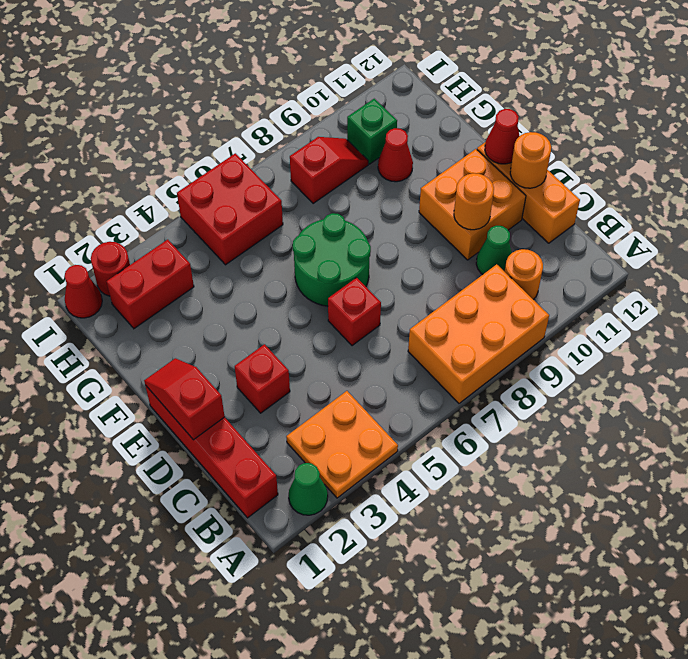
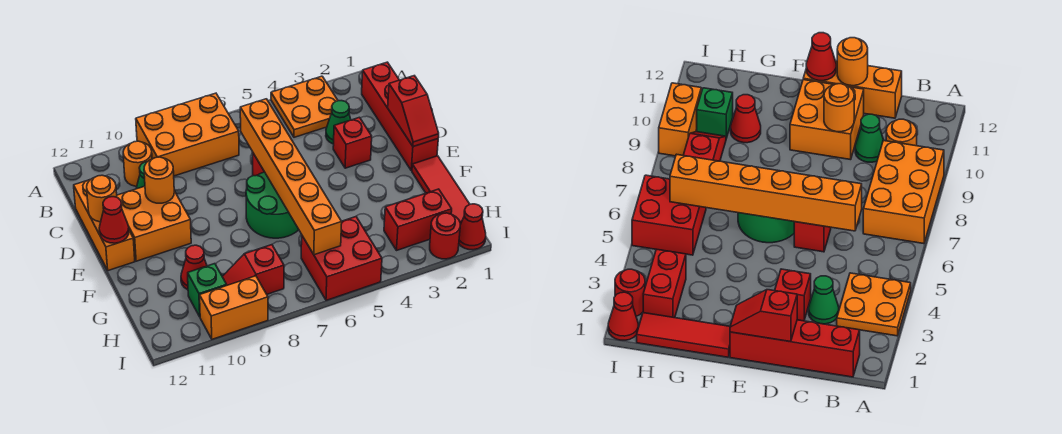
green 1x1 cone [289,463,328,515] -> green 1x1 cone moved to [326,101,351,144]
none -> orange 1x6 brick [240,99,342,255]
none -> red 1x3 tile [412,156,469,224]
none -> orange 1x2 brick [200,276,268,339]

